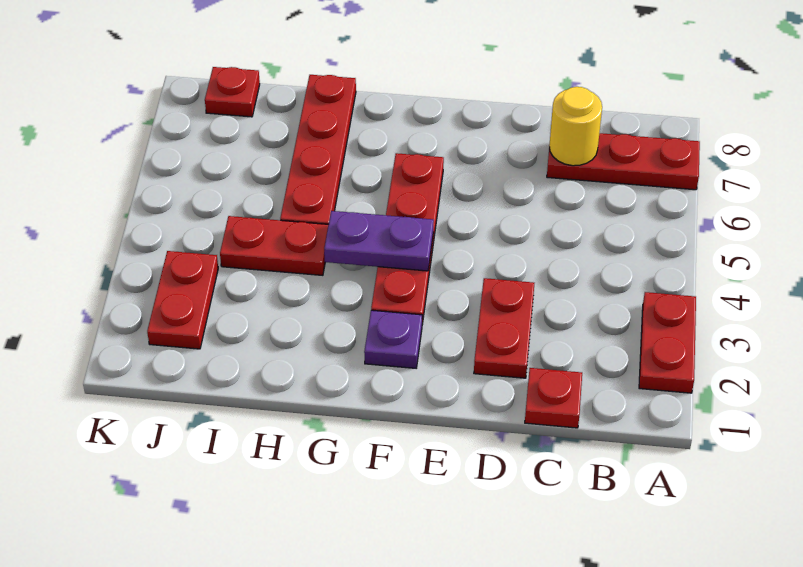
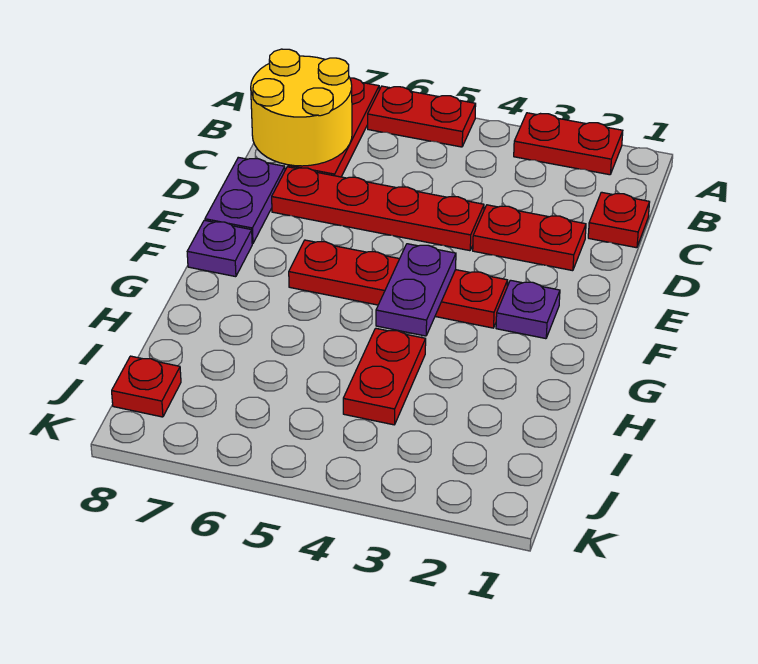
yellow 1x1 round brick [549,87,602,166] -> yellow 2x2 round brick [251,49,352,166]
none -> purple 1x2 plate [205,157,285,244]
none -> purple 1x1 plate [187,220,252,277]
red 1x4 plate [280,75,356,224] -> red 1x4 plate moved to [272,167,484,251]
red 1x2 plate [147,251,218,349] -> red 1x2 plate moved to [368,86,476,147]

